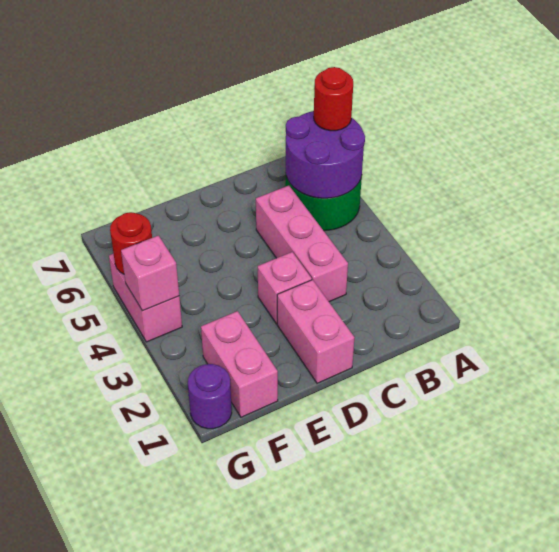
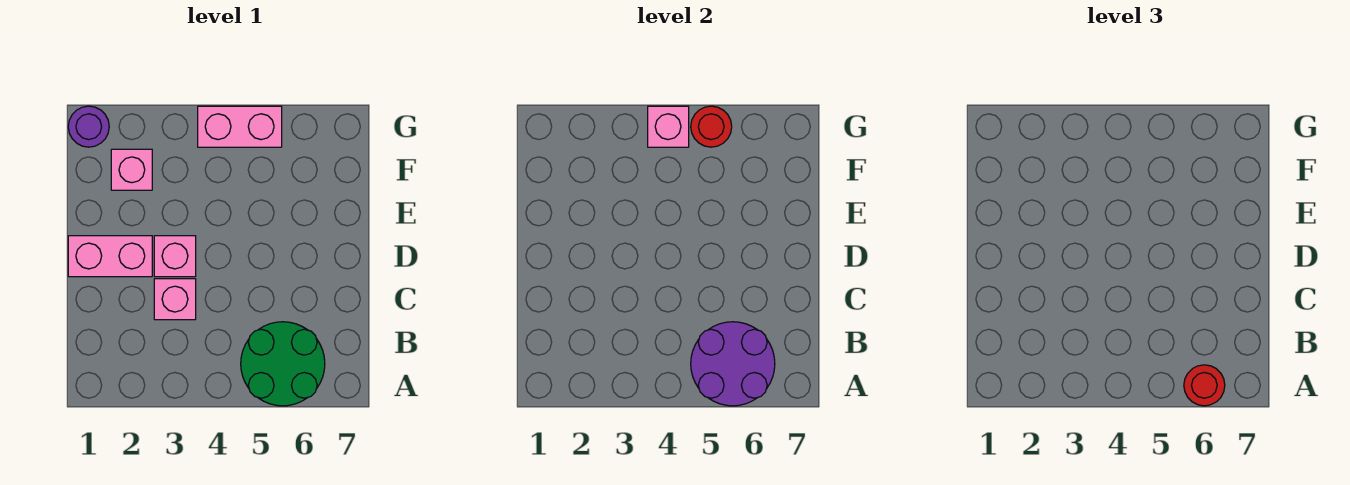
pink 1x3 brick [256,185,348,302] -> pink 1x1 brick [154,279,196,320]
pink 1x2 brick [201,311,278,417] -> pink 1x1 brick [111,149,152,190]

